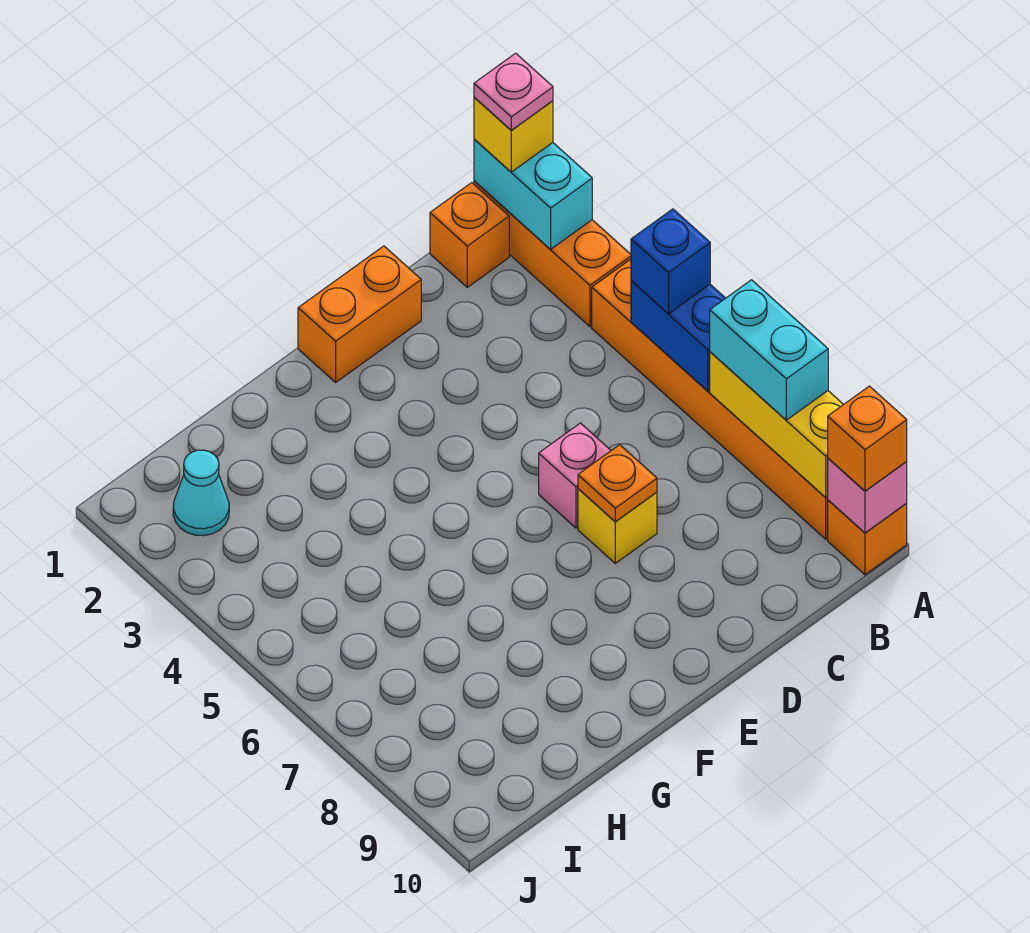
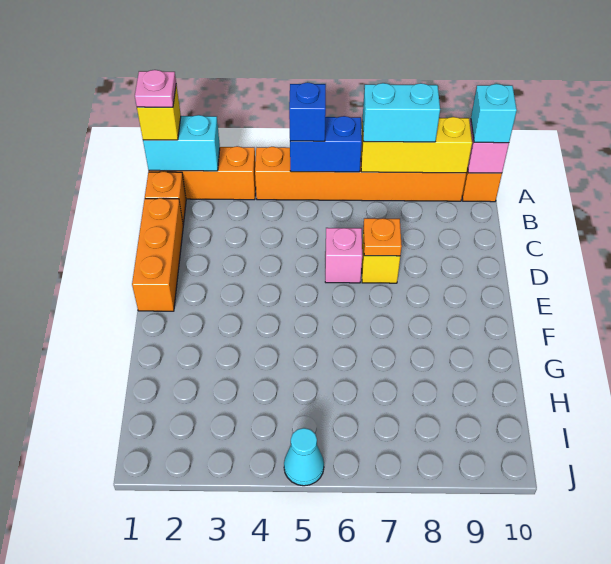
orange 1x1 brick [828,386,907,491] -> cyan 1x1 brick [471,84,517,143]
orange 1x2 brick [298,246,421,382] -> orange 1x3 brick [132,198,183,311]
cyan 1x1 cone [173,450,229,536] -> cyan 1x1 cone moved to [284,428,324,486]

